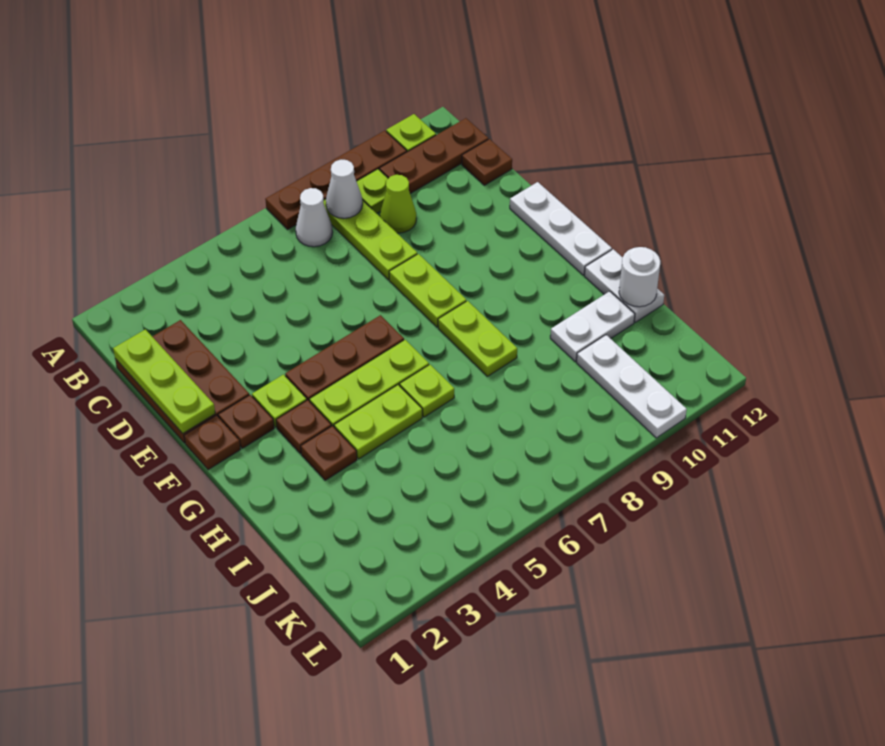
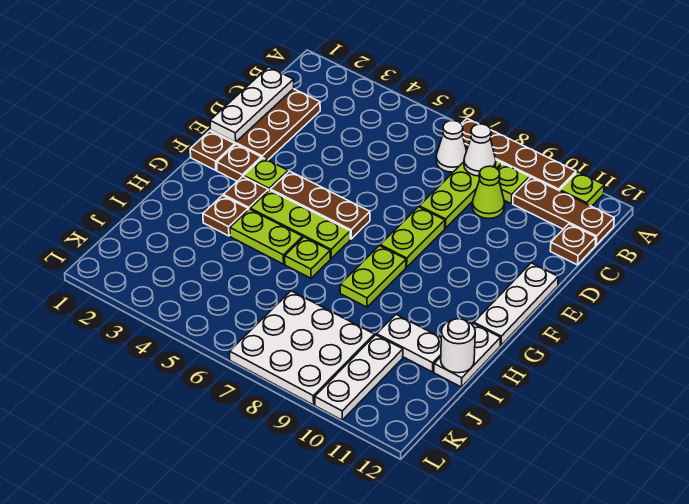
lime 1x3 plate [113,329,215,433] -> white 1x3 plate [210,67,294,142]
none -> white 3x3 plate [230,291,374,405]

